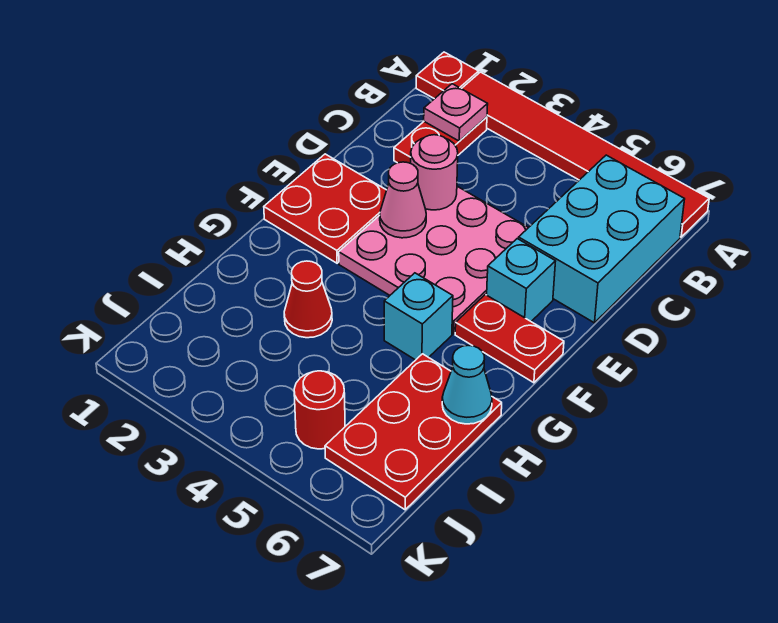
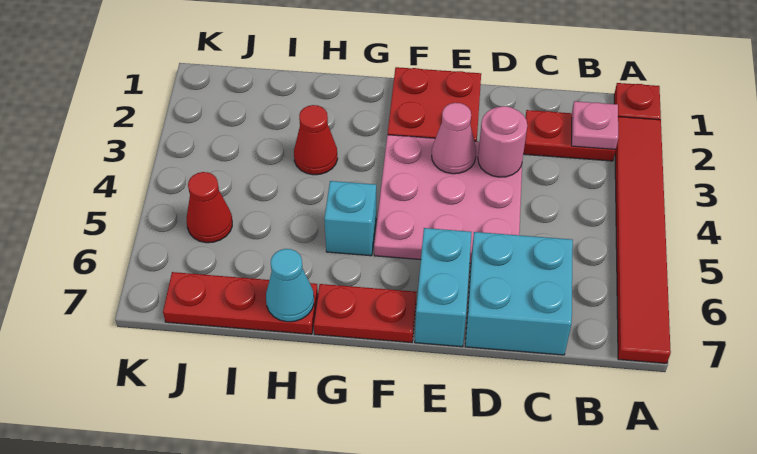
cyan 2x3 brick [519,155,685,323] -> cyan 2x2 brick [465,232,573,355]
cyan 1x1 brick [487,239,556,321] -> cyan 1x2 brick [415,228,472,347]
red 1x2 plate [455,295,564,383] -> red 1x2 plate turned to [314,284,416,342]
red 2x3 plate [325,354,502,510] -> red 1x3 plate [163,272,318,334]
red 1x1 round brick [294,371,345,449] -> red 1x1 cone [187,172,232,243]

